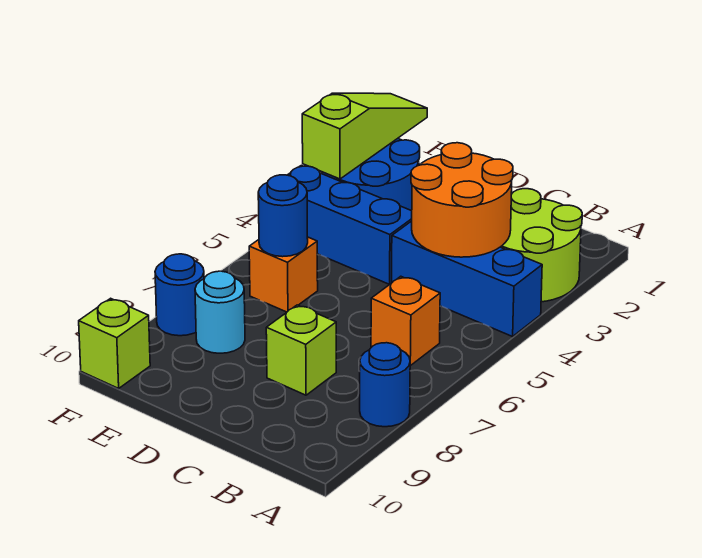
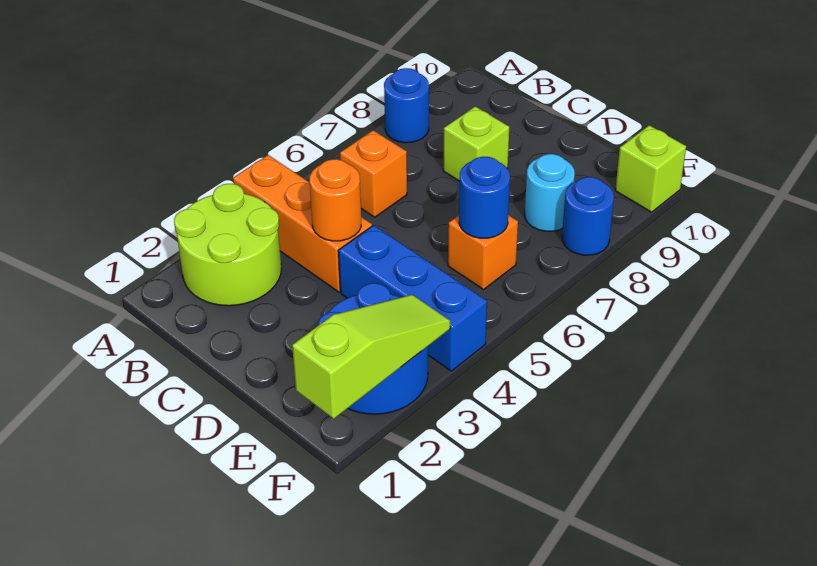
blue 1x3 brick [392,221,542,337] -> orange 1x3 brick [233,155,372,292]
orange 2x2 round brick [411,143,513,257] -> orange 1x1 round brick [310,159,361,241]
lime 1x3 slope [302,93,427,179] -> lime 1x3 slope turned to [292,295,450,419]

